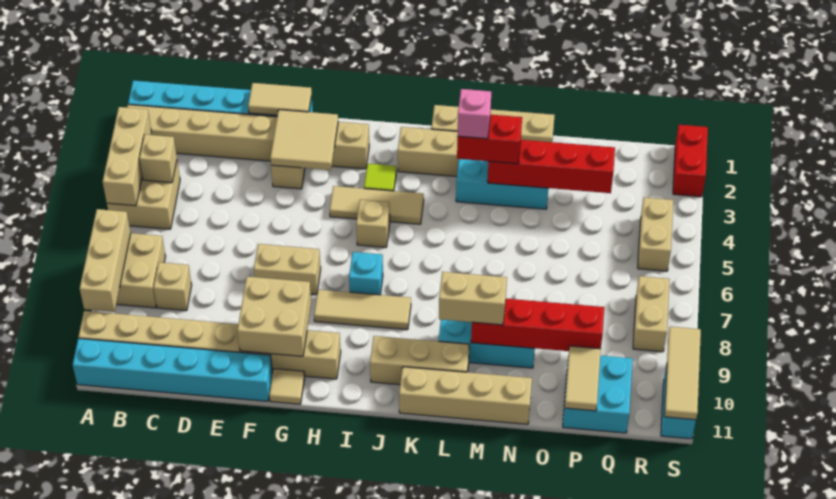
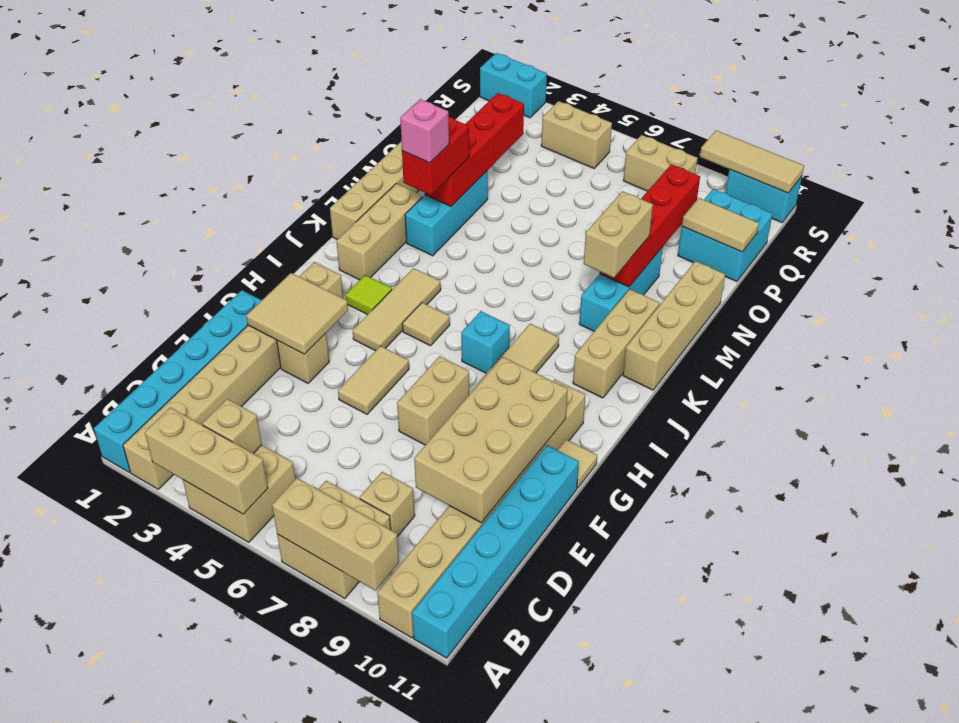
tan 1x2 tile [248,83,312,115] -> tan 1x2 tile moved to [338,346,409,414]
tan 2x2 brick [237,277,311,356] -> tan 2x4 brick [414,357,568,523]
tan 1x1 brick [356,200,390,247] -> tan 1x1 tile [402,303,450,346]
red 1x2 brick [673,125,708,197] -> cyan 1x2 brick [480,53,547,118]

